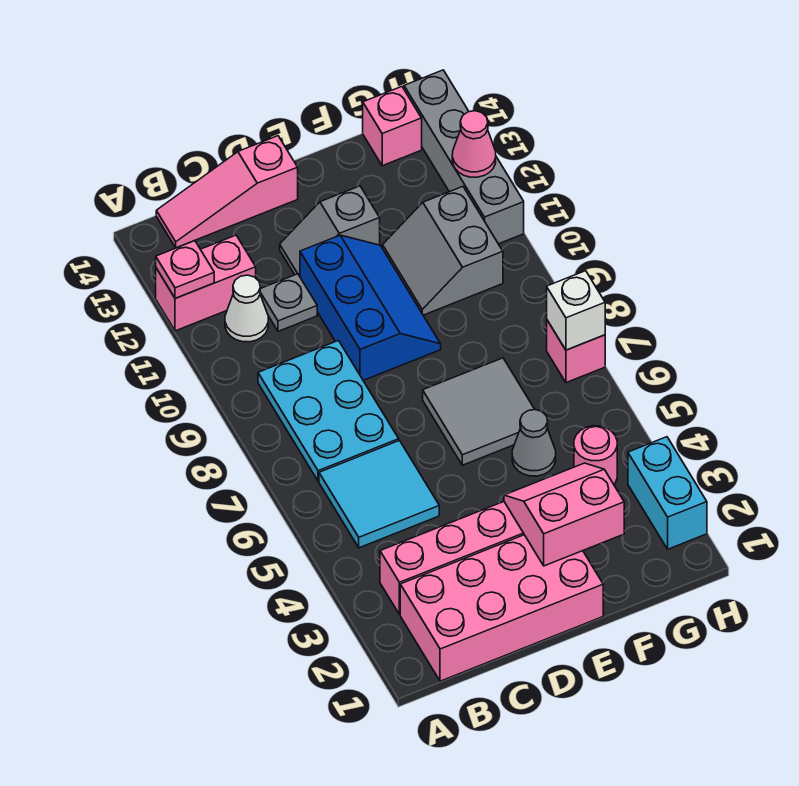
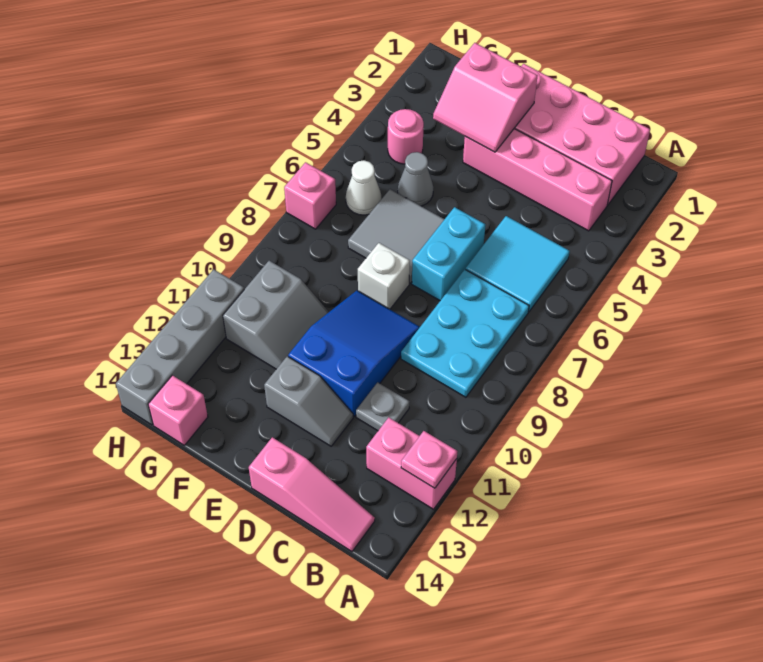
white 1x1 cone [225,275,268,342] -> white 1x1 cone moved to [346,160,381,215]
blue 2x3 slope [300,235,441,380] -> blue 2x3 slope turned to [288,291,420,416]
cyan 1x2 brick [628,437,707,549] -> cyan 1x2 brick moved to [412,207,485,301]
white 1x1 brick [547,271,605,350] -> white 1x1 brick moved to [358,243,410,309]
pink 1x1 cone [452,111,496,177] -> none

